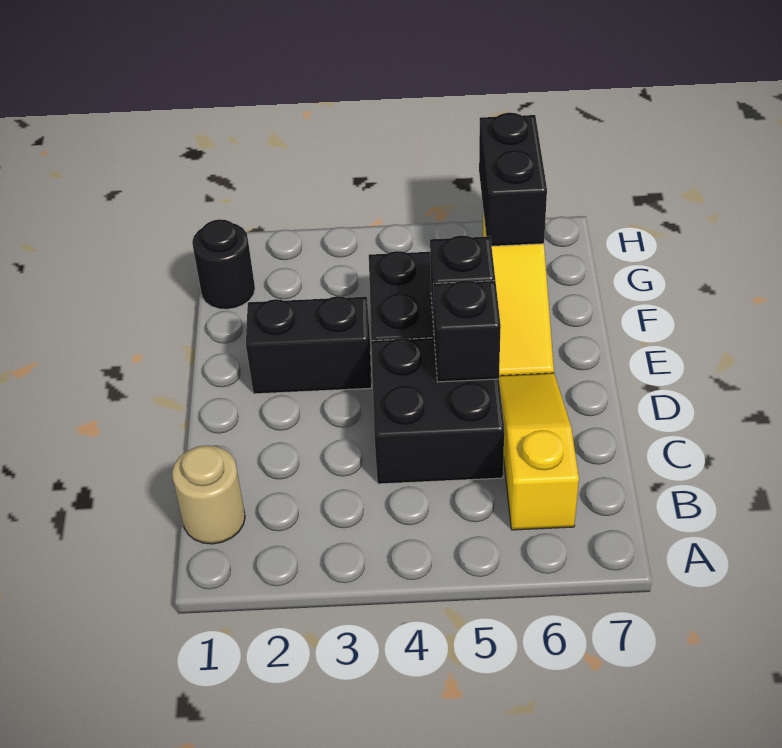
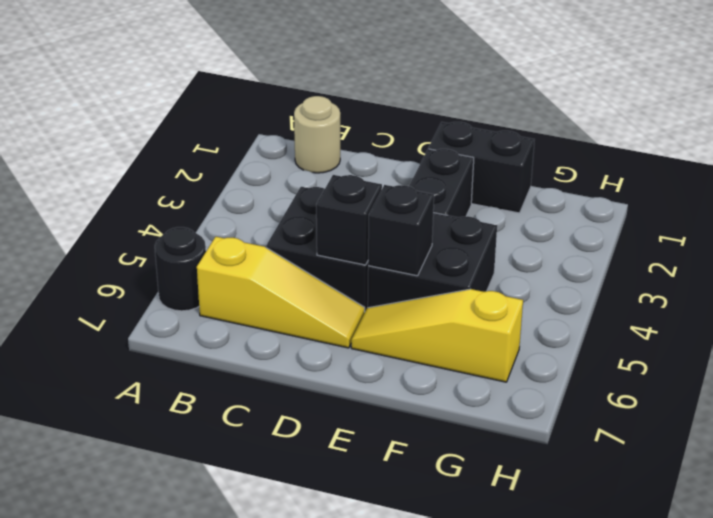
black 1x1 round brick [192,219,255,309] -> black 1x1 round brick moved to [155,227,206,311]
black 1x2 brick [479,113,547,246] -> black 1x2 brick moved to [429,122,534,213]

